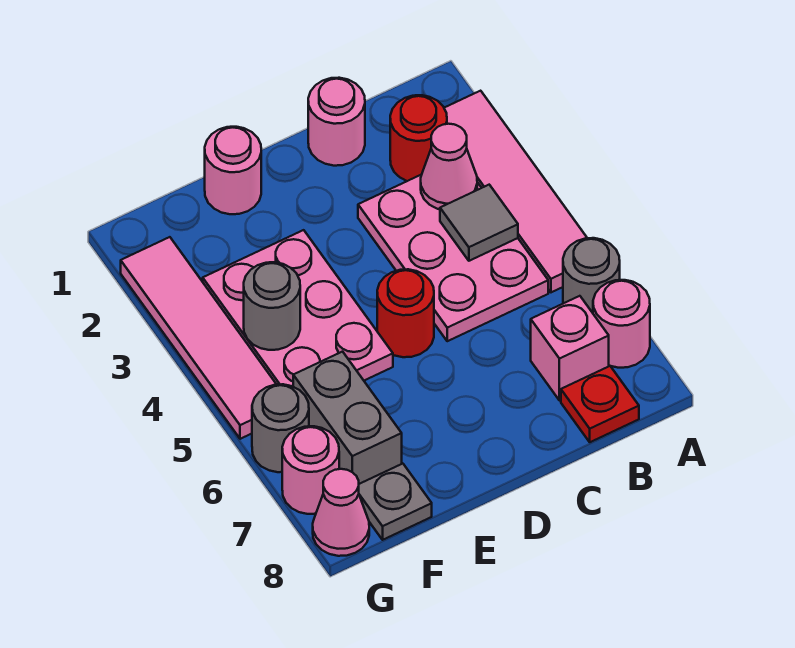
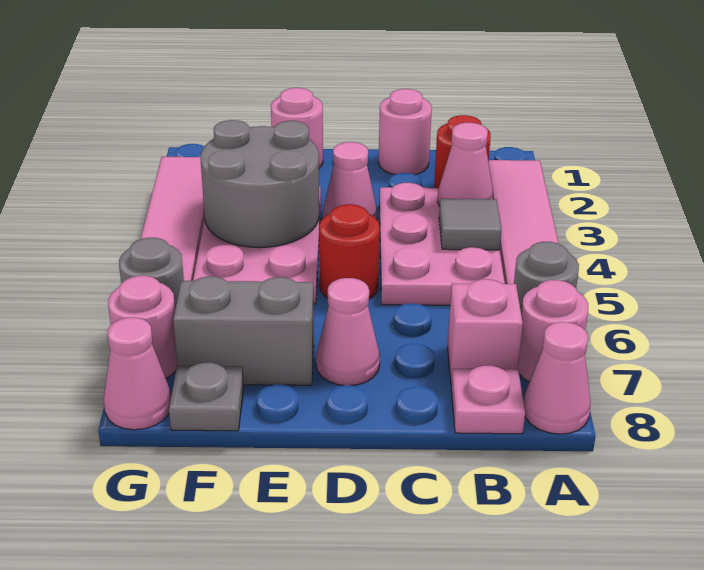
none -> pink 1x1 cone [524,322,590,434]
red 1x1 plate [561,366,639,442] -> pink 1x1 plate [451,366,525,434]
none -> pink 1x1 cone [323,142,377,219]
none -> pink 1x1 cone [316,278,380,385]
grey 1x1 round brick [244,262,300,350] -> grey 2x2 round brick [201,120,319,248]
grey 1x2 brick [293,352,402,484] -> grey 1x2 brick turned to [173,276,314,385]

